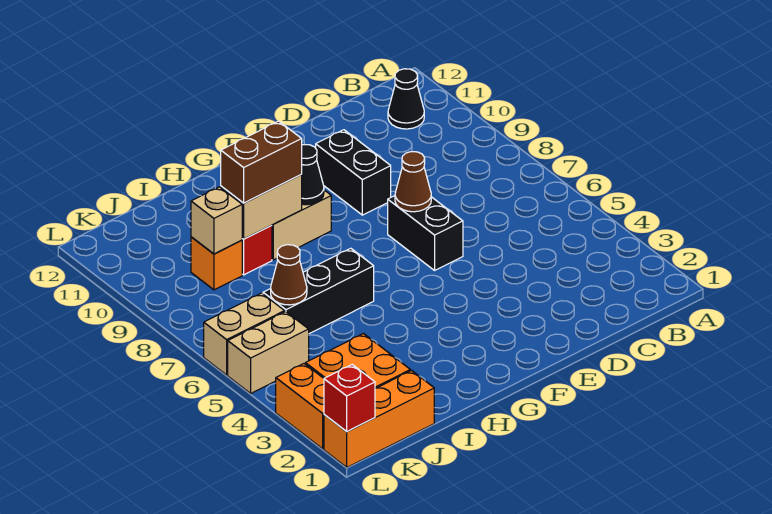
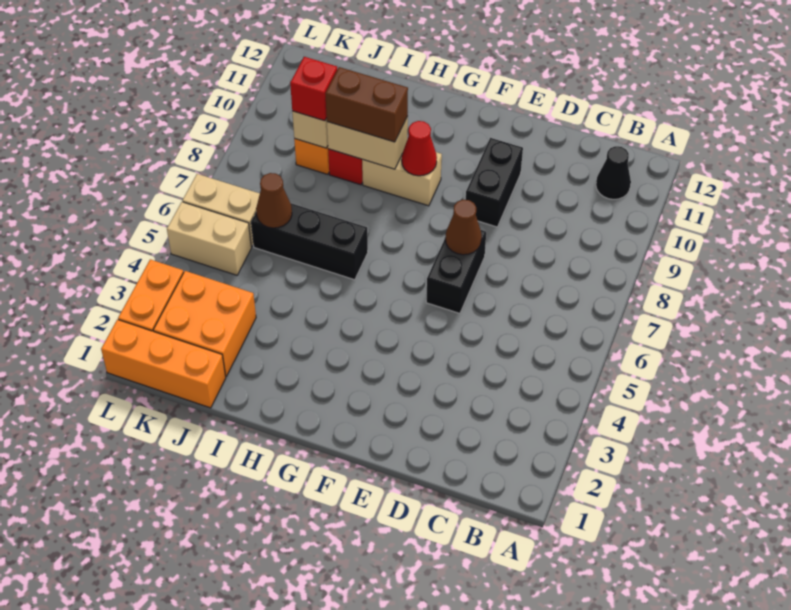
black 1x1 cone [301,145,324,205] -> red 1x1 cone [402,121,437,176]
red 1x1 brick [324,365,375,432] -> red 1x1 brick moved to [290,57,337,121]

